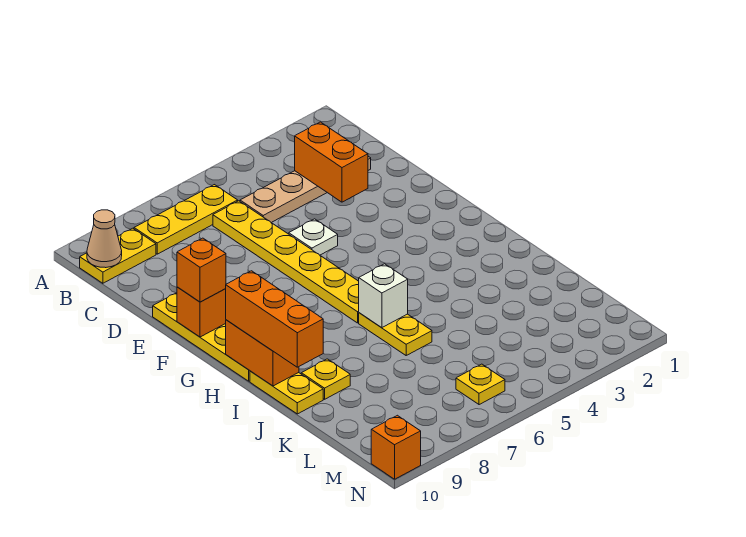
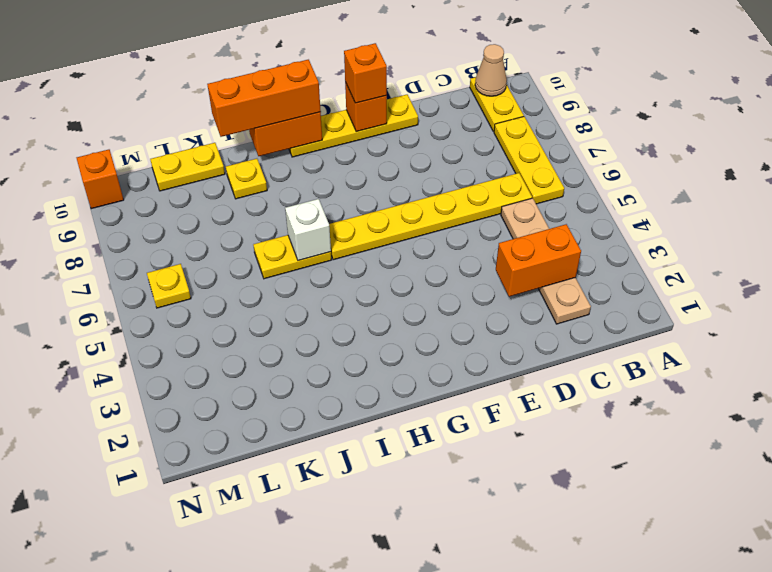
white 1x1 plate [289,219,338,255] -> none
yellow 1x2 plate [250,371,323,414] -> yellow 1x2 plate moved to [150,143,225,191]

